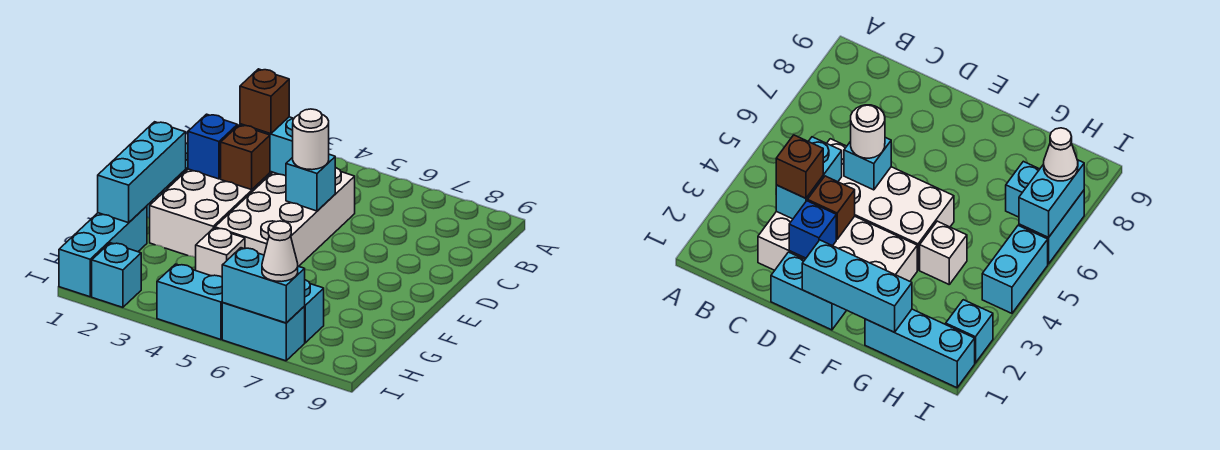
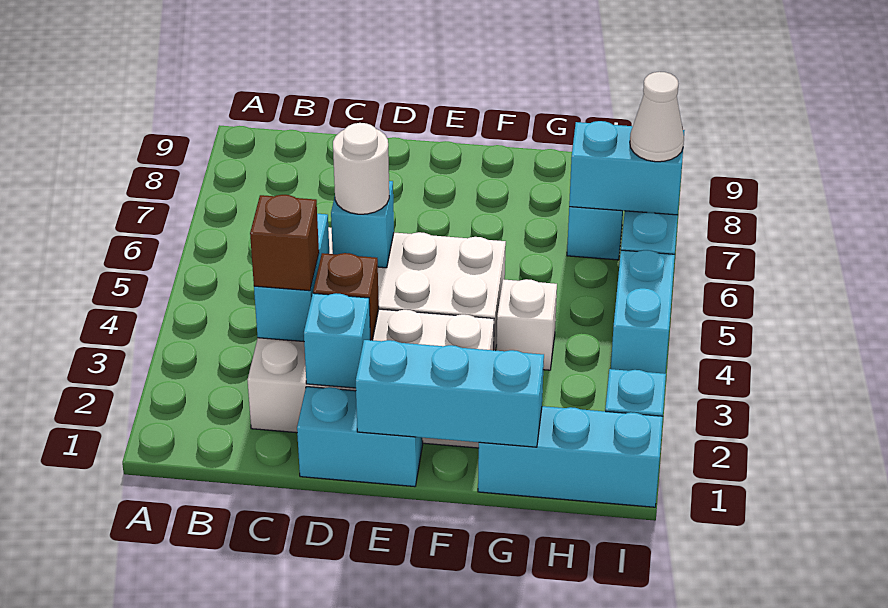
blue 1x1 brick [188,114,237,179] -> cyan 1x1 brick [304,293,370,388]
cyan 1x2 brick [222,248,305,323] -> cyan 1x2 brick turned to [569,121,685,215]

